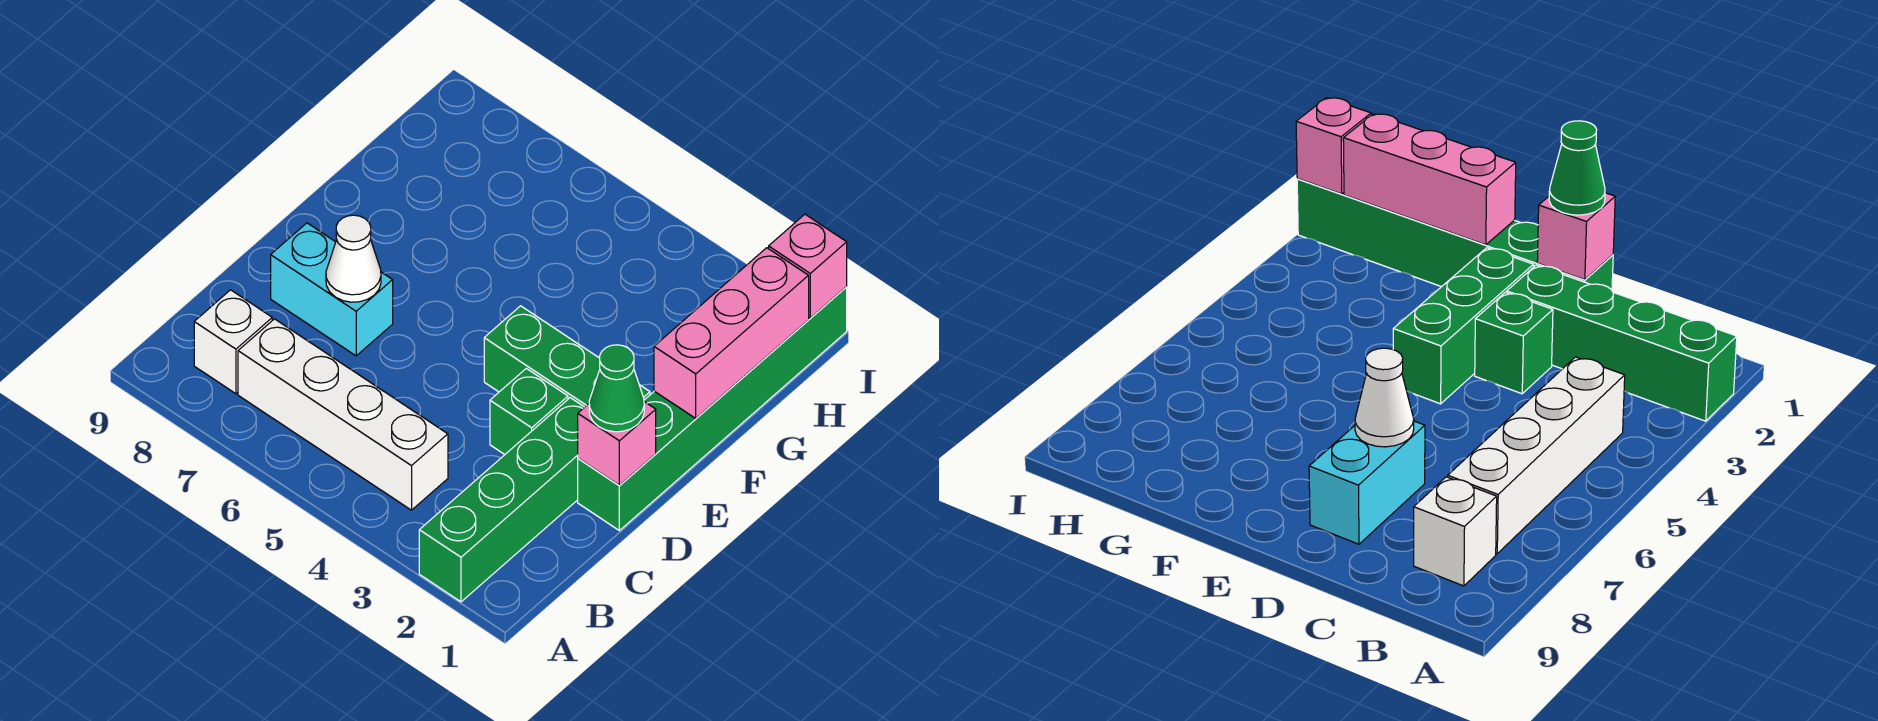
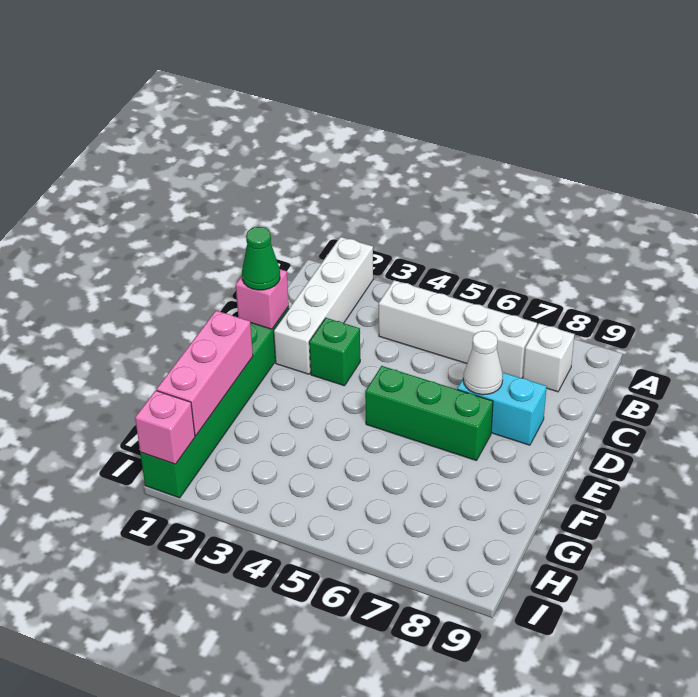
green 1x4 brick [419,398,584,602] -> white 1x4 brick [274,237,373,374]
green 1x3 brick [484,306,650,407] -> green 1x3 brick moved to [365,366,493,461]

